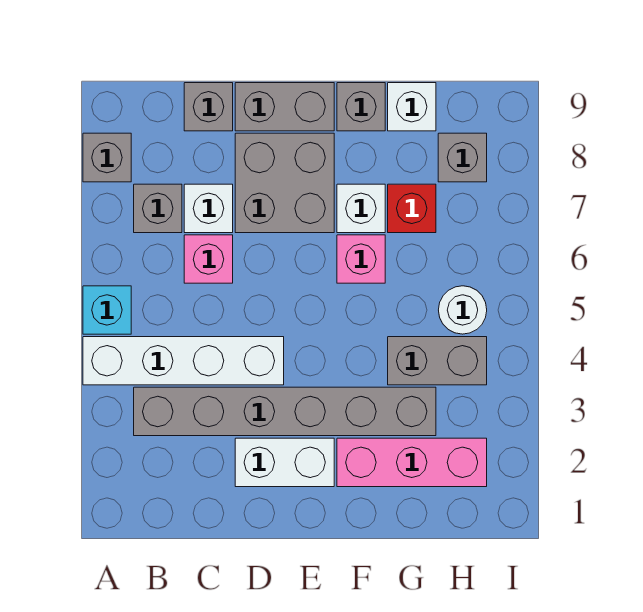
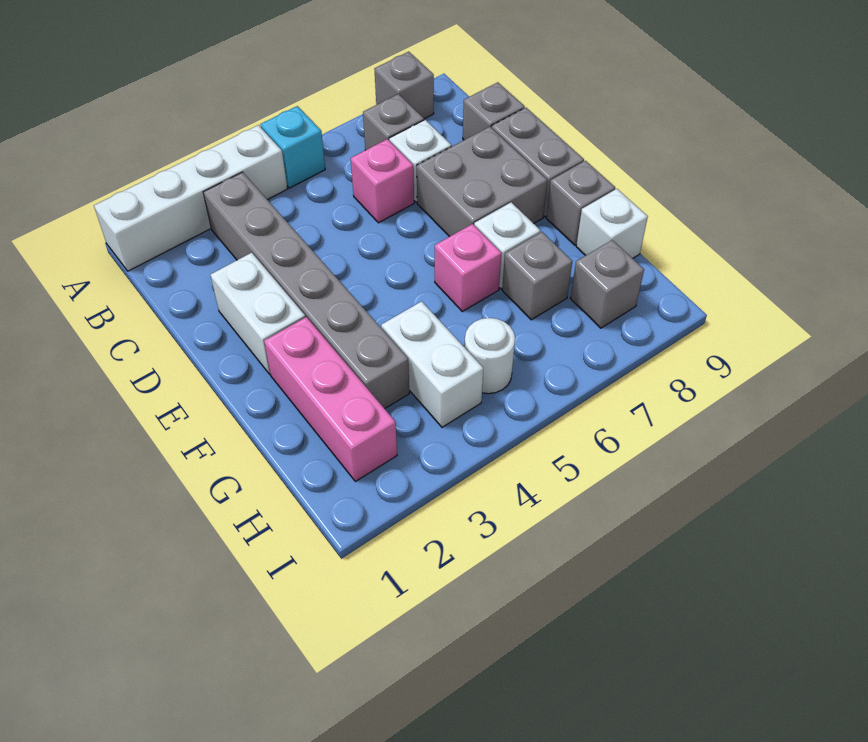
white 1x4 brick [83,337,284,385] -> white 1x4 brick turned to [94,125,287,271]
grey 1x2 brick [388,337,487,385] -> white 1x2 brick [381,301,483,427]
red 1x1 brick [388,184,436,233] -> grey 1x1 brick [502,232,572,320]

